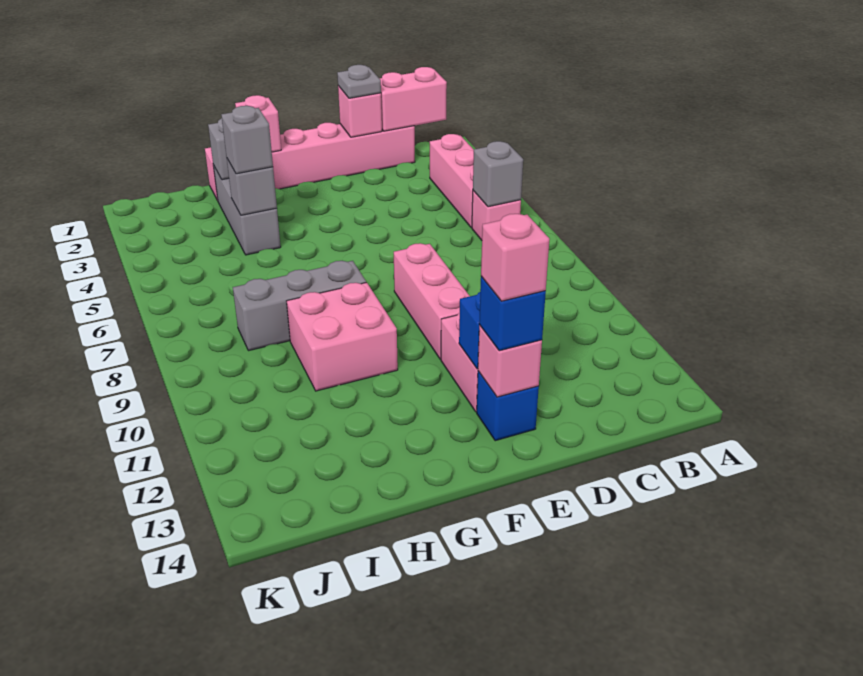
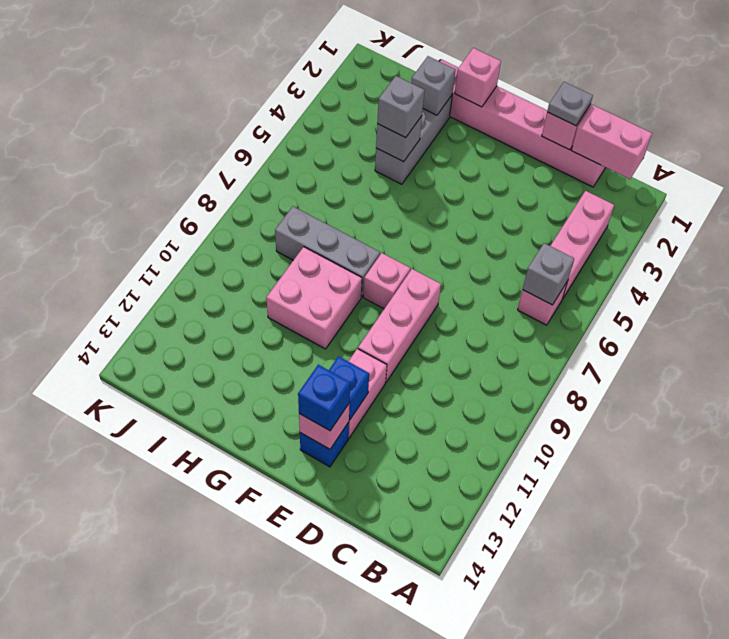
pink 1x1 brick [481,214,550,301] -> pink 1x1 brick moved to [363,253,410,309]

